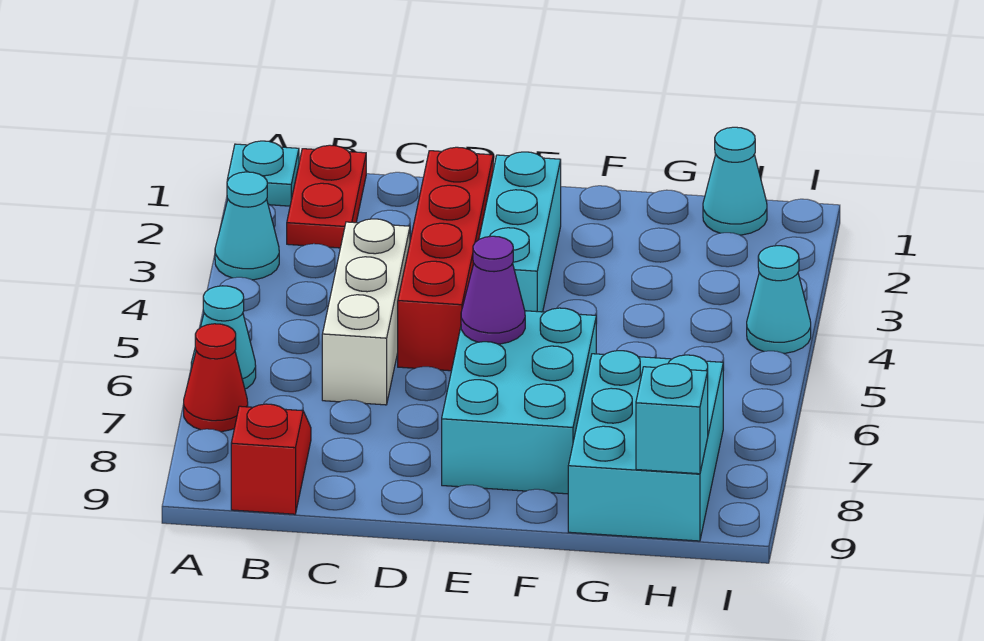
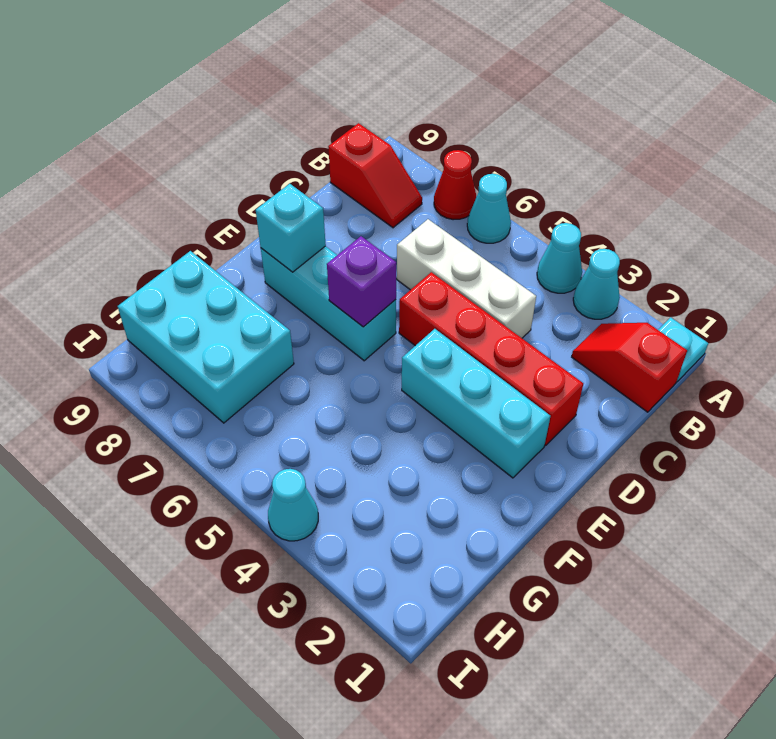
red 1x2 plate [287,145,366,248] -> red 1x2 slope [572,323,687,412]
cyan 2x3 brick [442,308,596,494] -> cyan 1x3 brick [261,246,396,361]
purple 1x1 cone [461,236,525,344] -> purple 1x1 brick [327,236,396,327]
cyan 1x1 cone [703,127,767,235] -> cyan 1x1 cone moved to [537,223,582,293]
cyan 1x1 brick [636,364,708,474] -> cyan 1x1 brick moved to [256,184,326,272]

